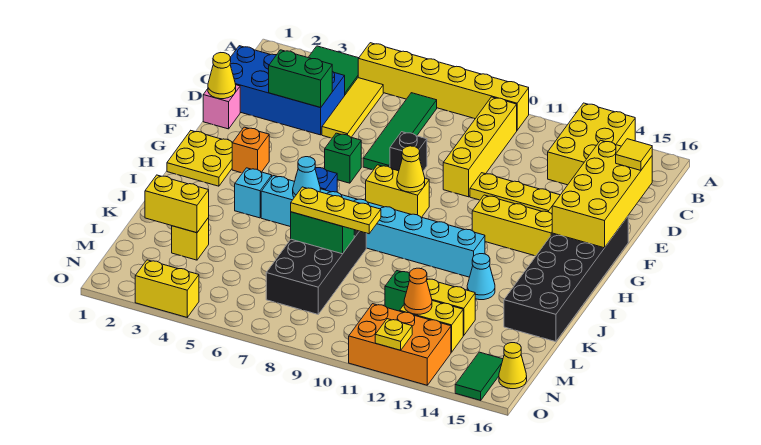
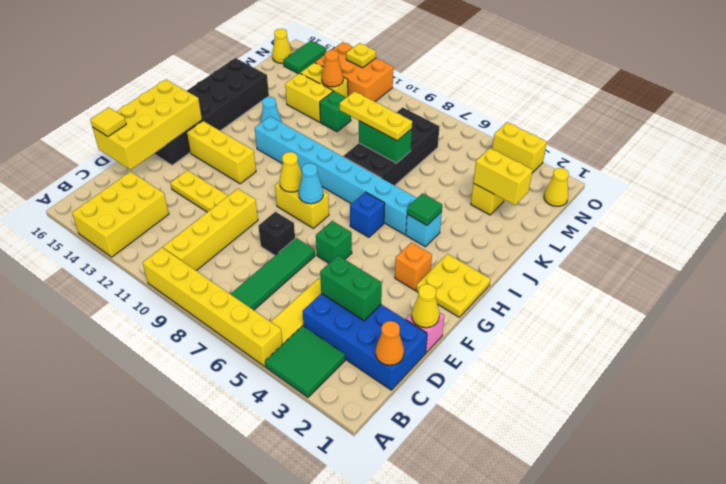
none -> orange 1x1 cone [376,321,404,365]
none -> green 1x1 tile [407,193,442,225]
cyan 1x1 cone [293,157,320,197] -> cyan 1x1 cone moved to [299,163,323,204]
none -> yellow 1x1 cone [544,168,569,206]

